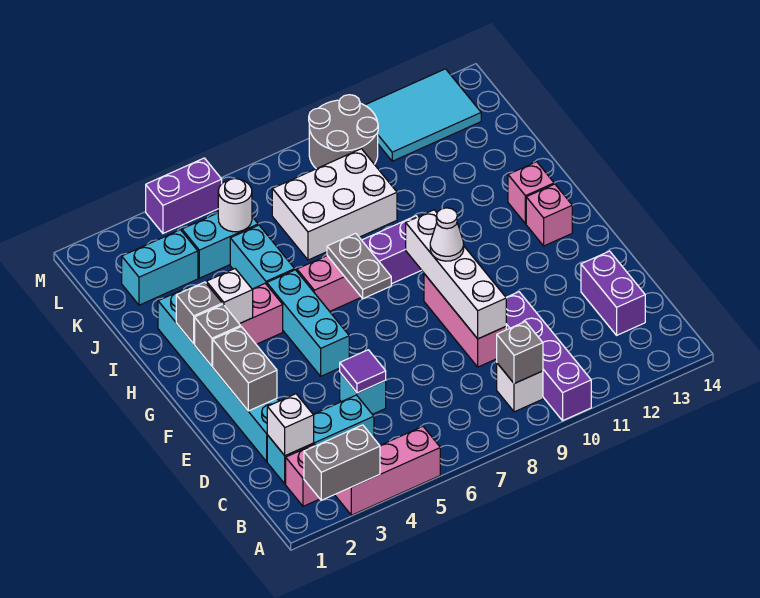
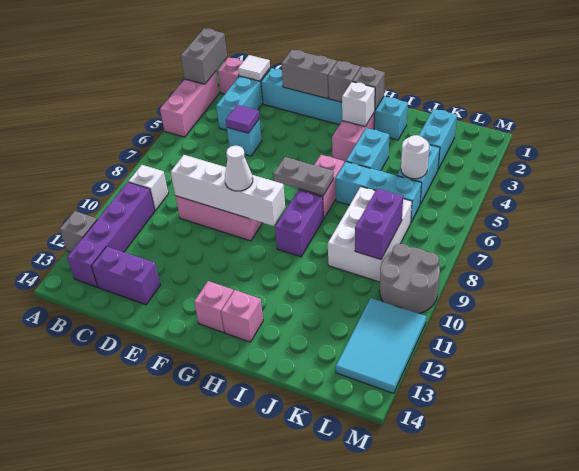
purple 1x4 brick [506,292,591,421] -> purple 1x4 brick turned to [67,182,155,287]
grey 1x1 brick [497,322,543,384] -> grey 1x1 brick moved to [60,211,97,252]
white 1x1 brick [267,394,314,456] -> white 1x1 tile [238,55,270,81]
cyan 1x3 brick [267,270,349,376] -> cyan 1x3 brick moved to [335,162,422,222]
cyan 1x2 brick [230,225,295,289] -> cyan 1x2 brick turned to [346,128,389,171]
purple 1x2 brick [146,158,222,233] -> purple 1x2 brick moved to [355,189,403,259]

